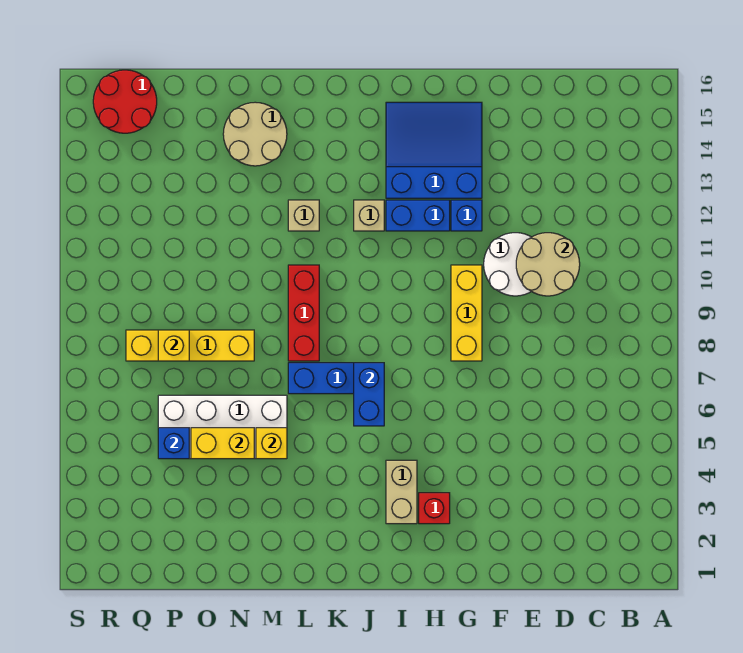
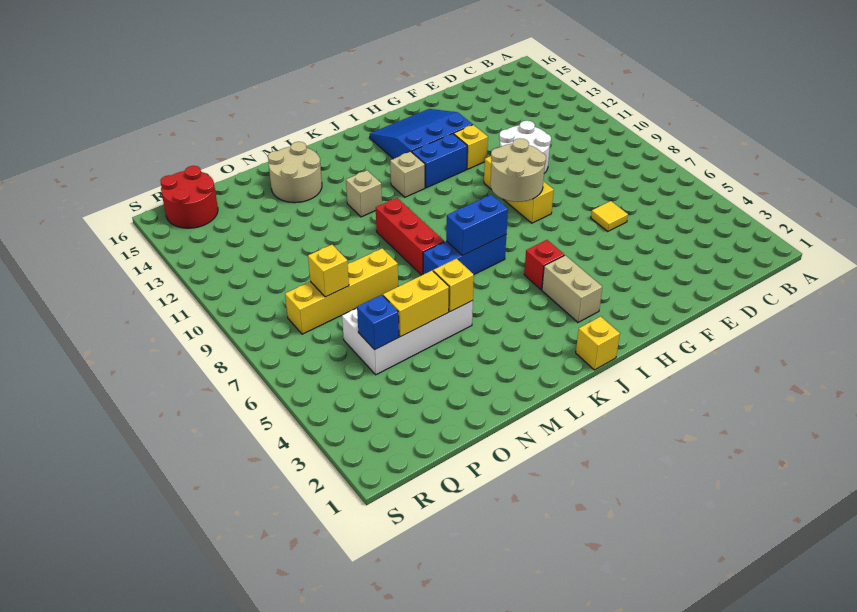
tan 2x2 round brick [516,233,580,296] -> tan 2x2 round brick moved to [490,138,546,202]
none -> yellow 1x1 tile [591,201,628,231]
blue 1x1 brick [451,200,482,231] -> yellow 1x1 brick [454,125,488,169]
red 1x1 brick [419,493,450,524] -> red 1x1 brick moved to [524,240,564,290]
none -> yellow 1x1 brick [576,316,620,370]
blue 1x2 brick [354,363,384,426] -> blue 1x2 brick turned to [446,195,508,256]

